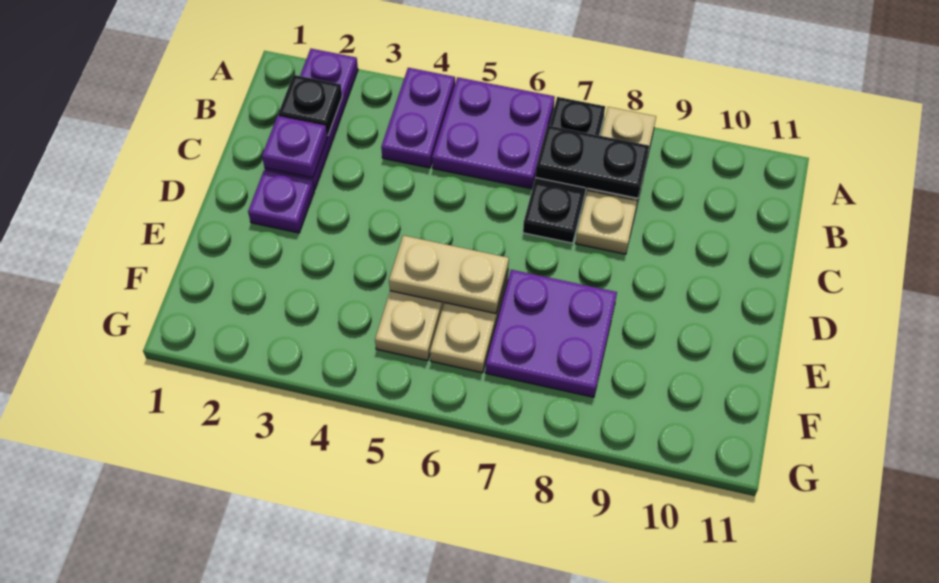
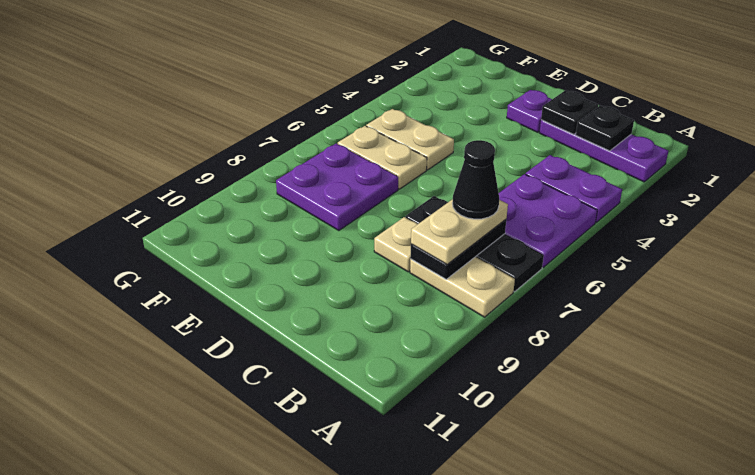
none -> black 1x1 cone [453,140,499,219]
purple 1x1 plate [262,116,328,178] -> black 1x1 plate [541,90,598,134]
tan 1x2 plate [389,235,509,314] -> tan 1x2 plate moved to [411,199,508,264]

